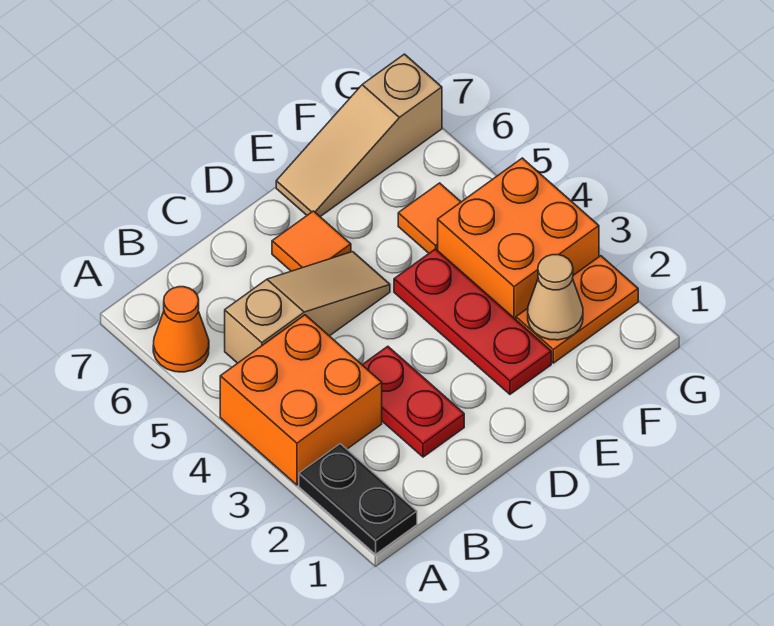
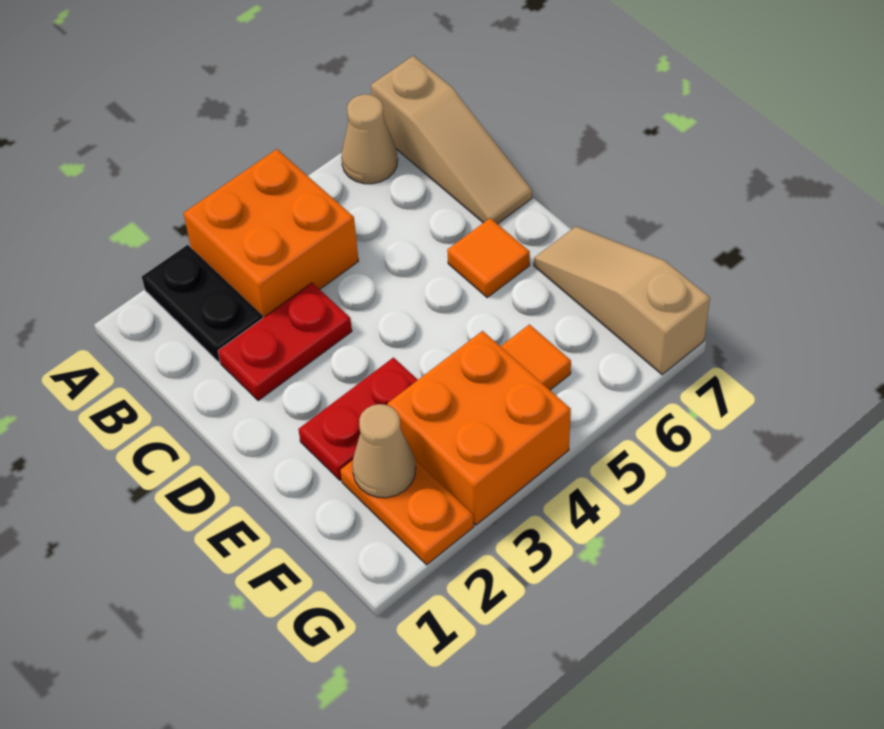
black 1x2 plate [299,444,417,554] -> black 1x2 plate turned to [142,245,263,362]
orange 1x1 cone [153,287,209,372] -> tan 1x1 cone [341,94,398,184]
tan 1x3 slope [225,252,390,363] -> tan 1x3 slope moved to [371,56,532,224]
red 1x3 plate [394,249,551,394] -> red 1x2 plate [298,358,418,480]

